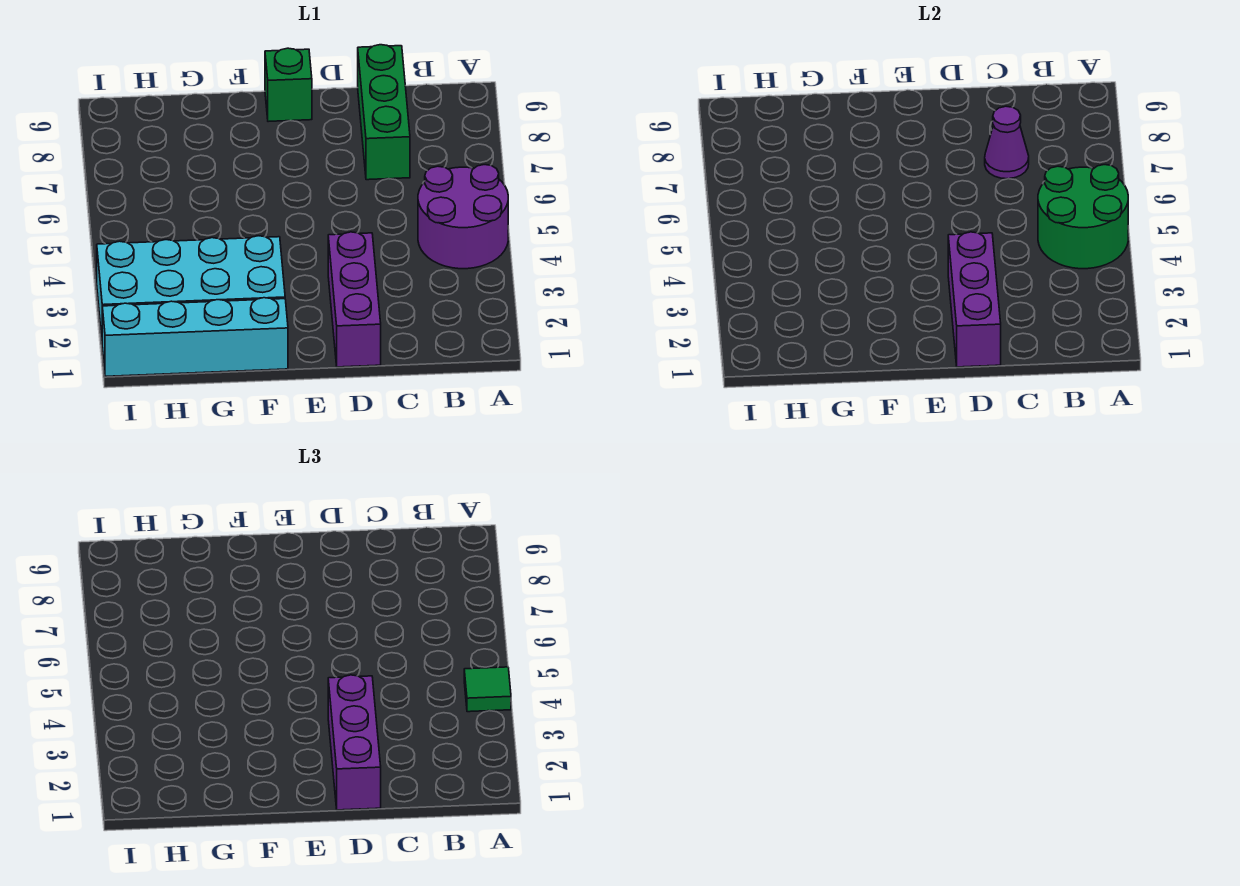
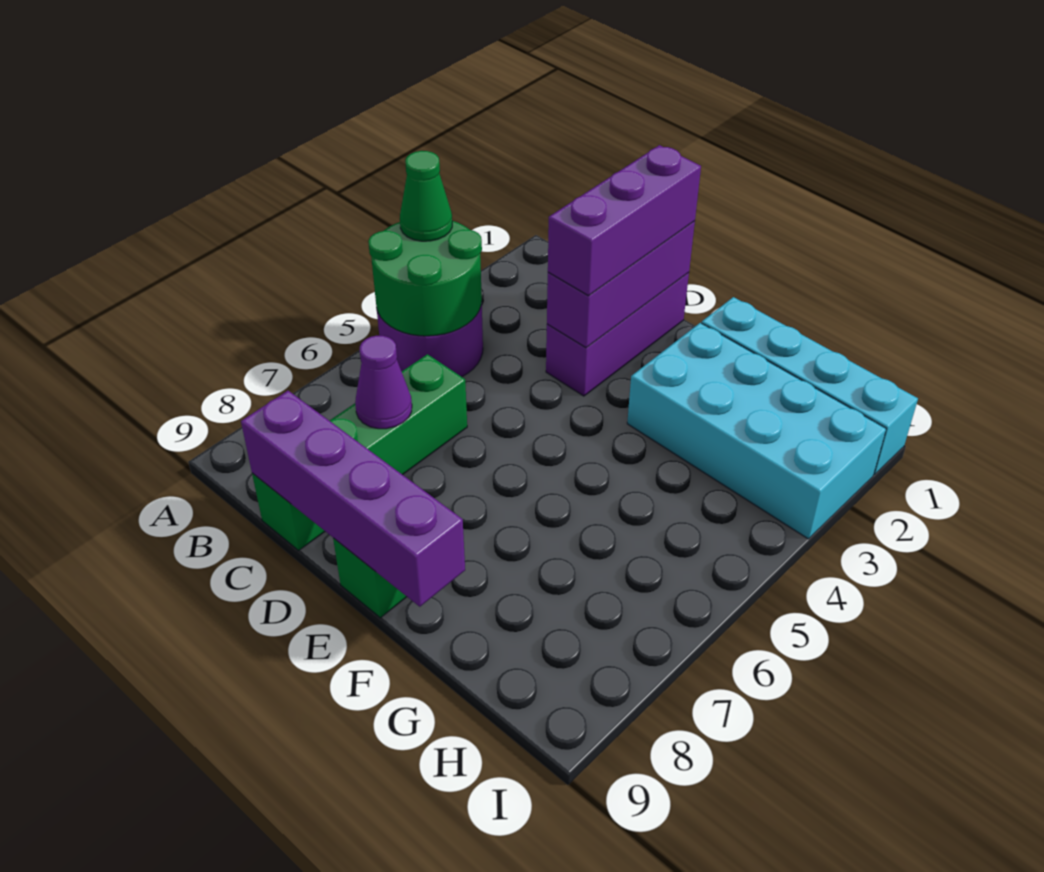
green 1x1 tile [464,667,511,712] -> green 1x1 cone [400,151,452,241]
green 1x3 brick [358,45,410,180] -> green 1x4 brick [252,354,467,550]
none -> purple 1x4 brick [241,391,465,607]

